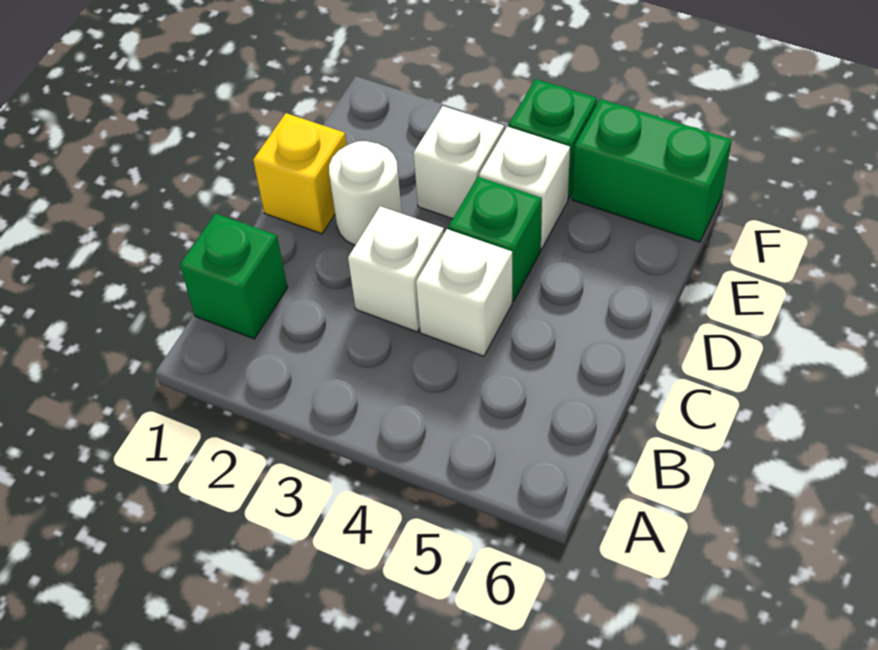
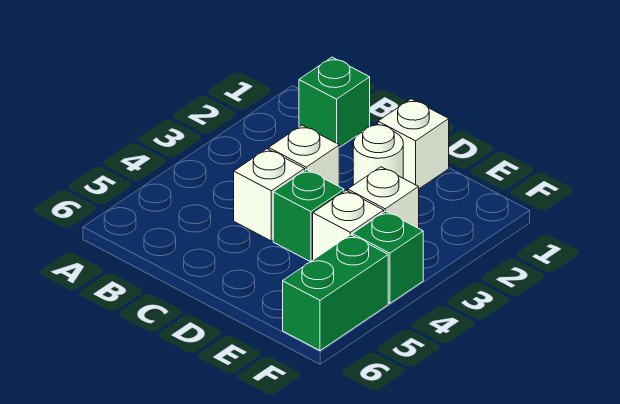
yellow 1x1 brick [253,113,347,234] -> white 1x1 brick [378,99,449,189]

